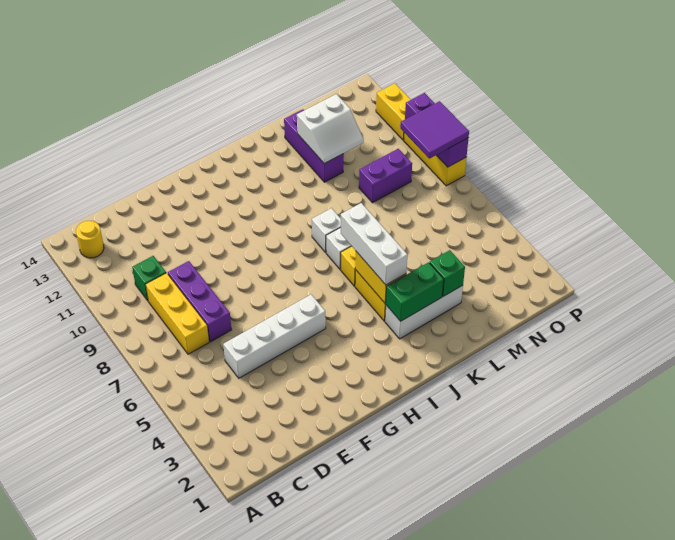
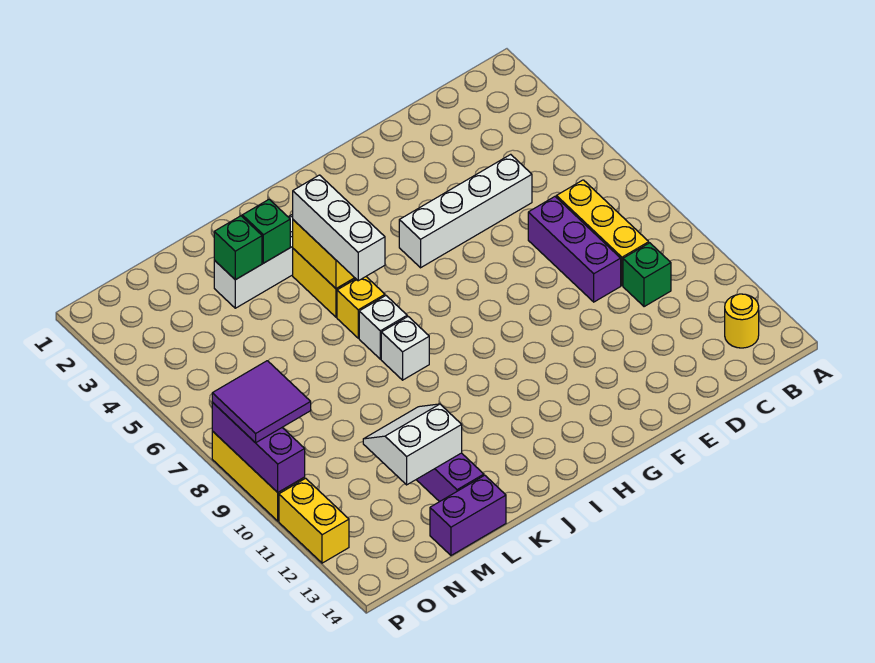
green 1x2 brick [386,262,444,321] -> green 1x1 brick [242,199,290,263]
purple 1x2 brick [359,149,412,203] -> purple 1x2 brick moved to [430,475,506,555]

